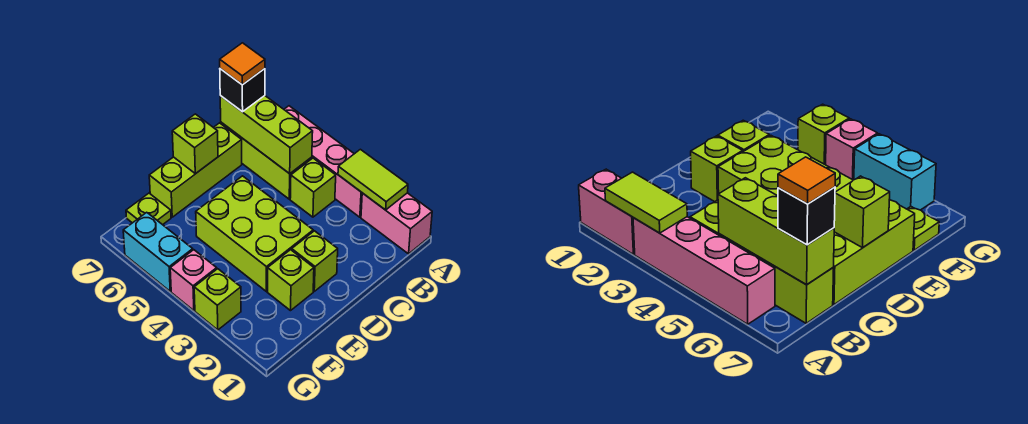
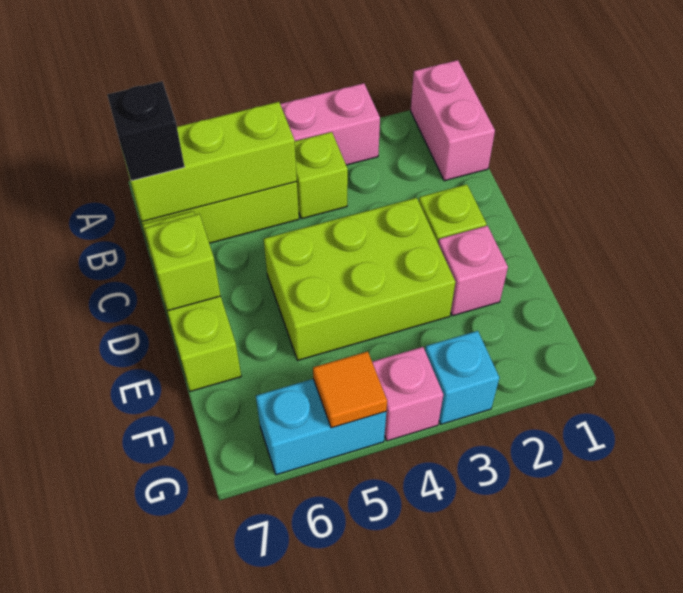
pink 1x2 brick [361,193,432,254] -> pink 1x2 brick turned to [411,60,495,181]
lime 1x2 tile [338,149,408,210] -> none
orange 1x1 tile [220,43,265,85] -> orange 1x1 tile moved to [313,351,387,428]
lime 1x1 brick [267,250,314,311] -> pink 1x1 brick [438,226,508,316]
lime 1x1 plate [126,193,171,225] -> none
lime 1x1 brick [194,269,241,330] -> cyan 1x1 brick [425,331,499,424]

